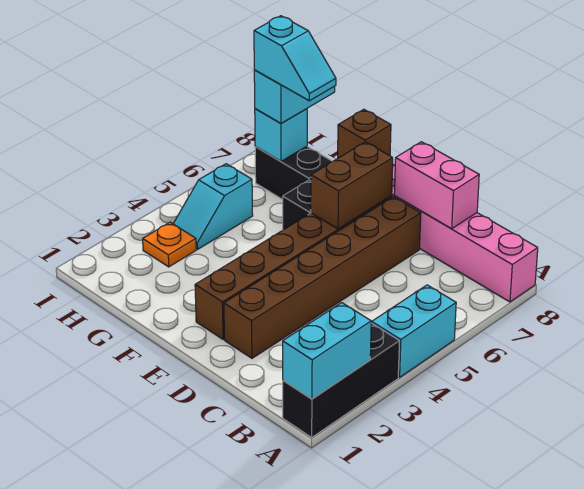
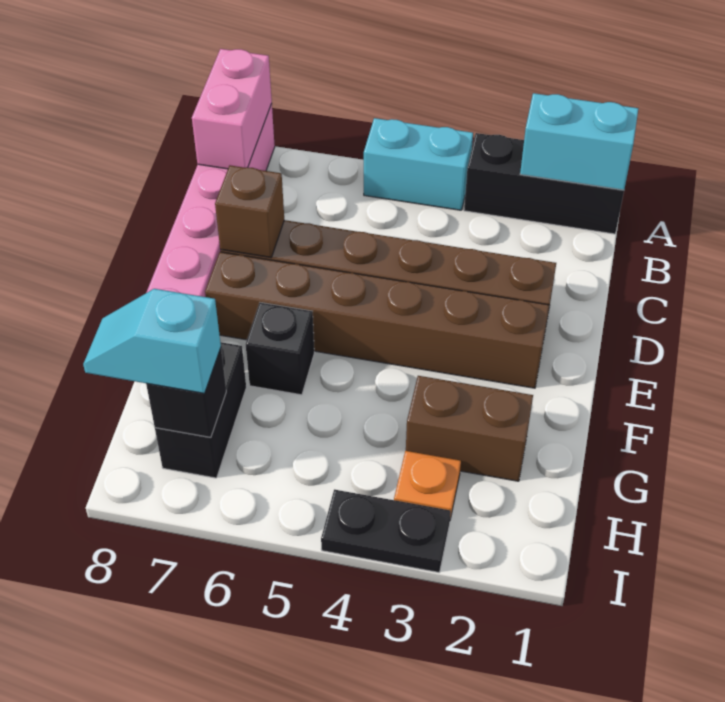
pink 1x2 brick [394,142,479,229] -> pink 1x2 brick moved to [192,49,272,169]
brown 1x2 brick [311,142,393,229] -> brown 1x2 brick moved to [406,376,533,481]
brown 1x1 brick [338,109,391,158] -> brown 1x1 brick moved to [215,165,284,258]
cyan 1x2 slope [254,16,336,101] -> none
cyan 1x2 slope [173,164,253,249] -> none
cyan 1x1 brick [255,109,307,161] -> black 1x1 brick [146,348,226,437]
none -> black 1x2 plate [321,489,451,572]

